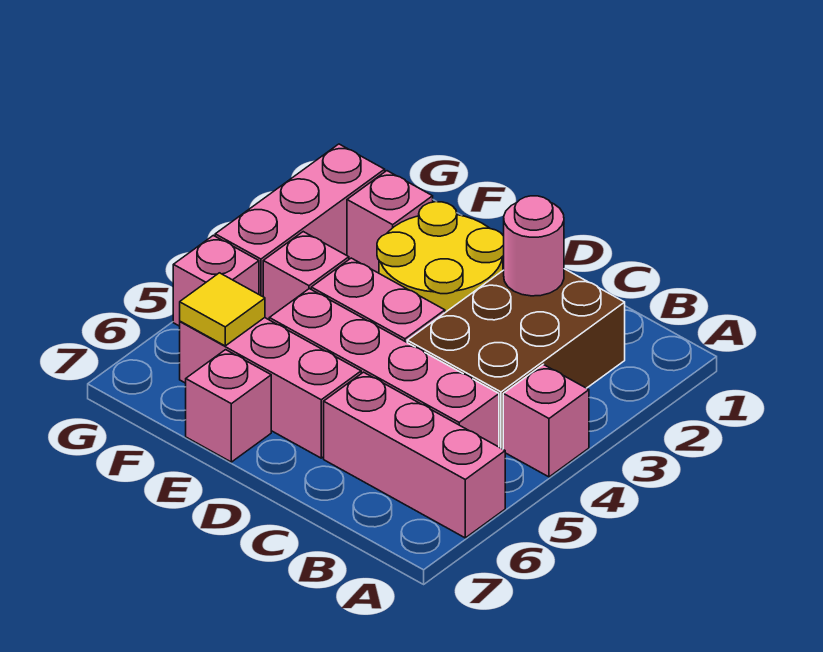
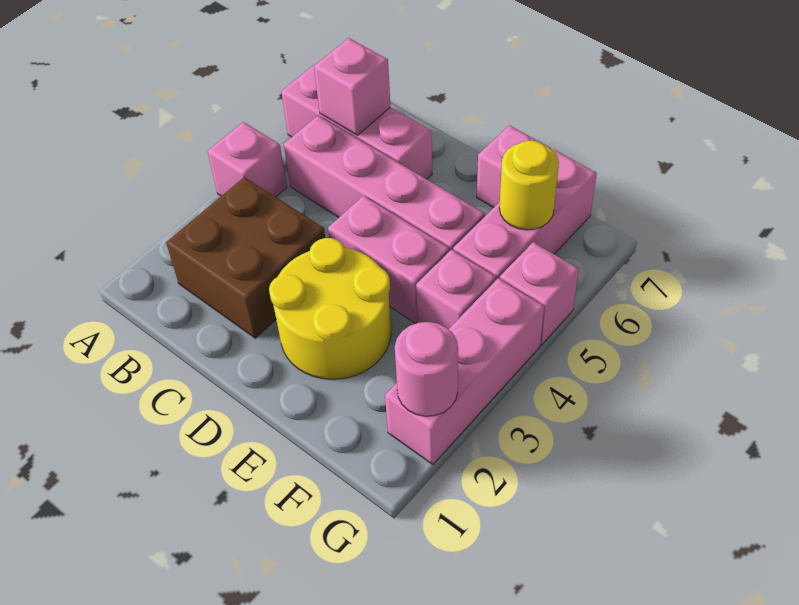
brown 2x3 brick [407,269,625,449] -> brown 2x2 brick [166,177,325,338]
pink 1x1 round brick [504,196,564,296] -> pink 1x1 round brick moved to [395,322,458,416]
pink 1x3 brick [180,318,361,458] -> pink 1x3 brick turned to [453,149,597,280]
pink 1x1 brick [347,171,433,273] -> pink 1x1 brick moved to [314,38,391,135]
yellow 1x1 tile [180,273,265,346] -> yellow 1x1 round brick [499,141,559,230]

